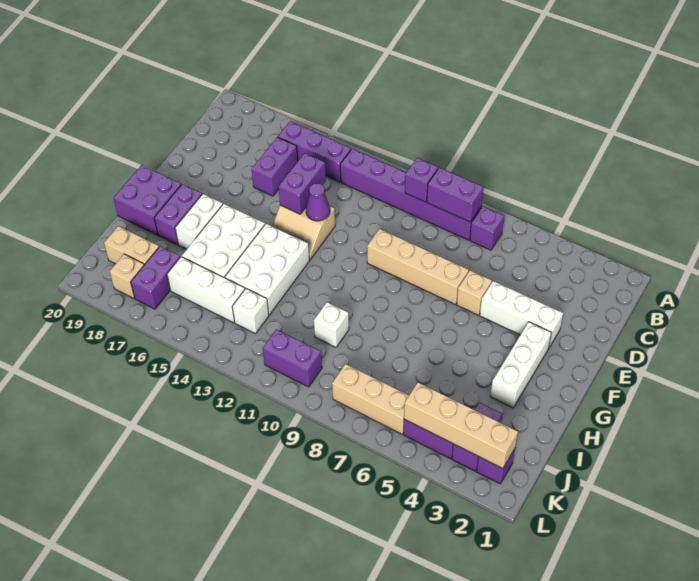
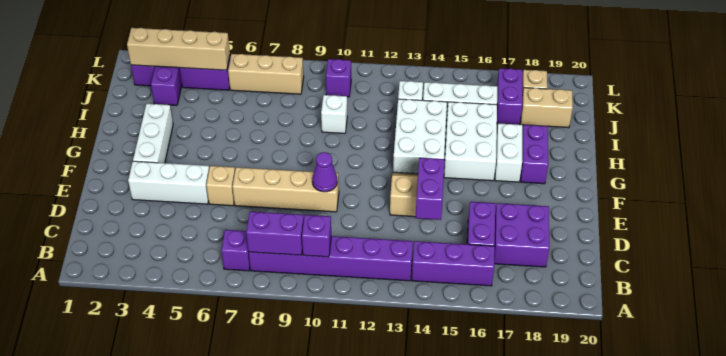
purple 1x1 cone [306,183,330,221] -> purple 1x1 cone moved to [312,152,337,192]
purple 2x2 brick [113,165,181,235] -> purple 2x2 brick moved to [494,203,549,267]
purple 1x2 brick [263,330,322,387] -> purple 1x1 brick [326,59,351,97]

